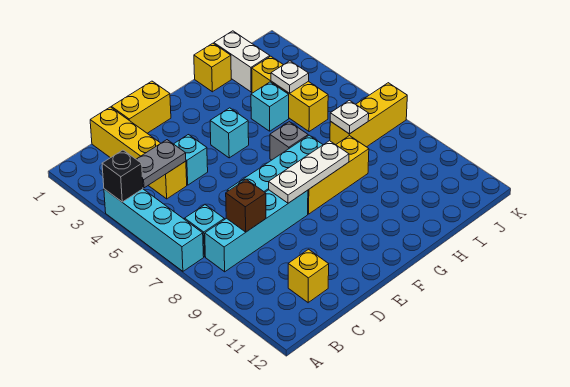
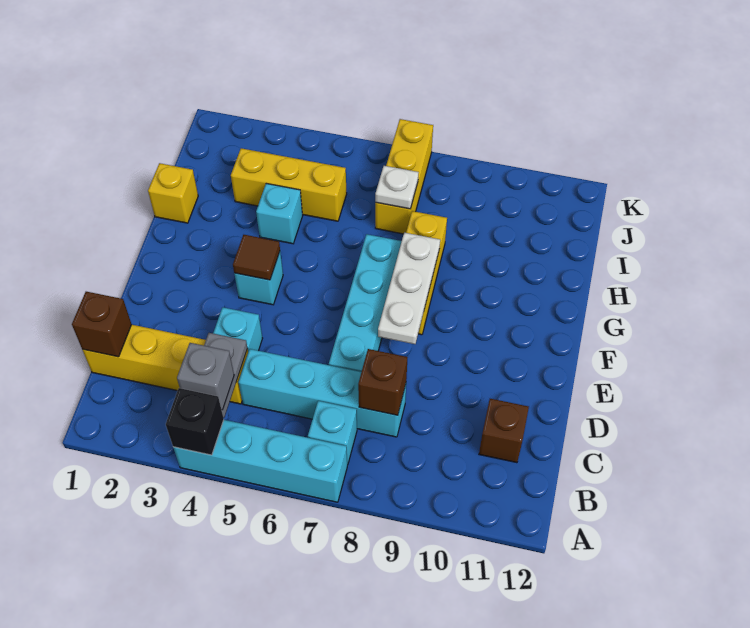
cyan 1x4 brick [205,190,308,272] -> cyan 1x4 brick turned to [238,349,406,437]
none -> brown 1x1 brick [72,292,132,357]
yellow 1x1 brick [288,249,329,303] -> brown 1x1 brick [479,399,529,463]
yellow 1x2 brick [111,81,171,133] -> none
none -> brown 1x1 tile [233,235,280,280]
grey 1x1 brick [270,122,308,160] -> grey 1x1 brick moved to [177,343,234,410]
white 1x2 brick [214,31,270,92] -> none
white 1x1 plate [271,61,309,93] -> none

